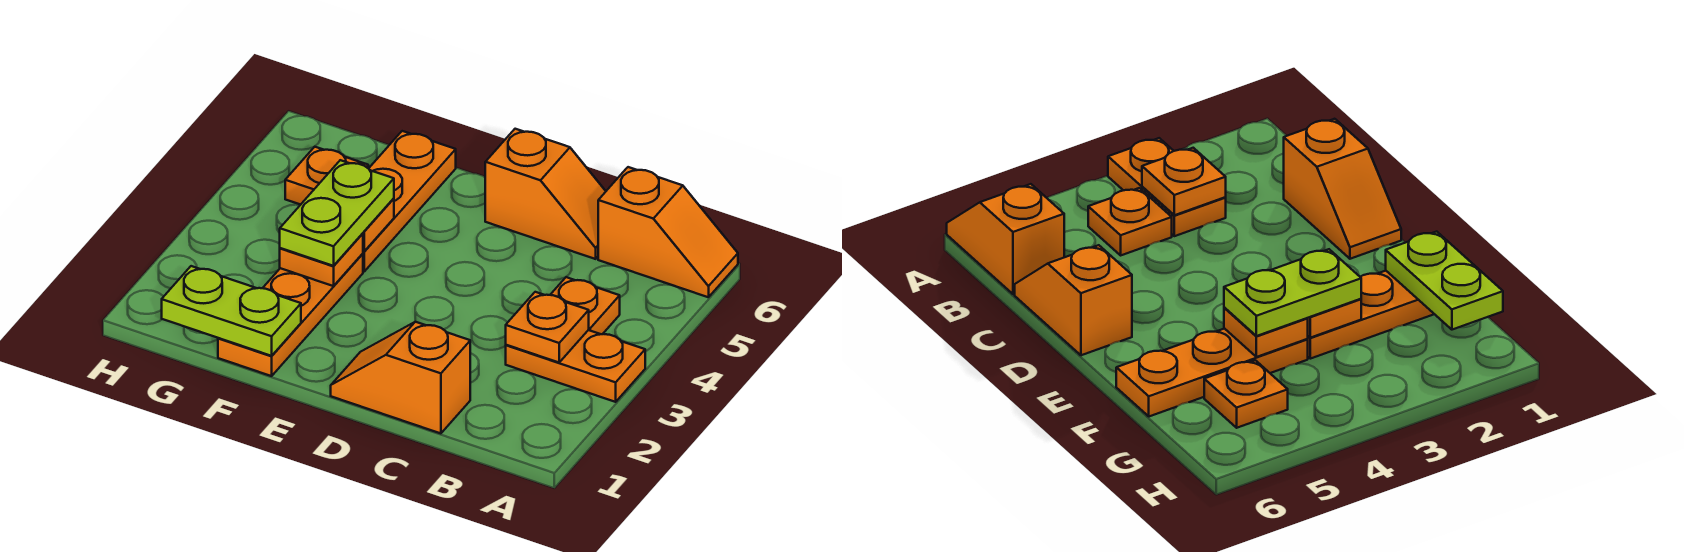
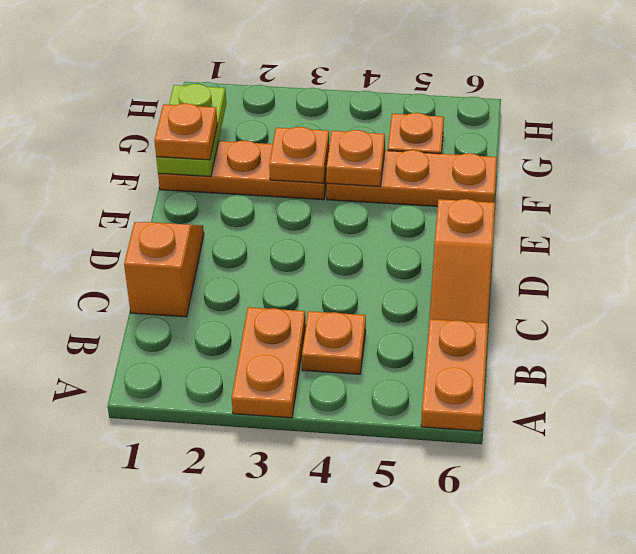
orange 1x2 slope [598,167,738,297] -> orange 1x2 plate [421,319,488,431]
orange 1x1 plate [506,292,589,362] -> orange 1x1 plate moved to [154,103,217,160]
lime 1x2 plate [280,160,394,266] -> none

